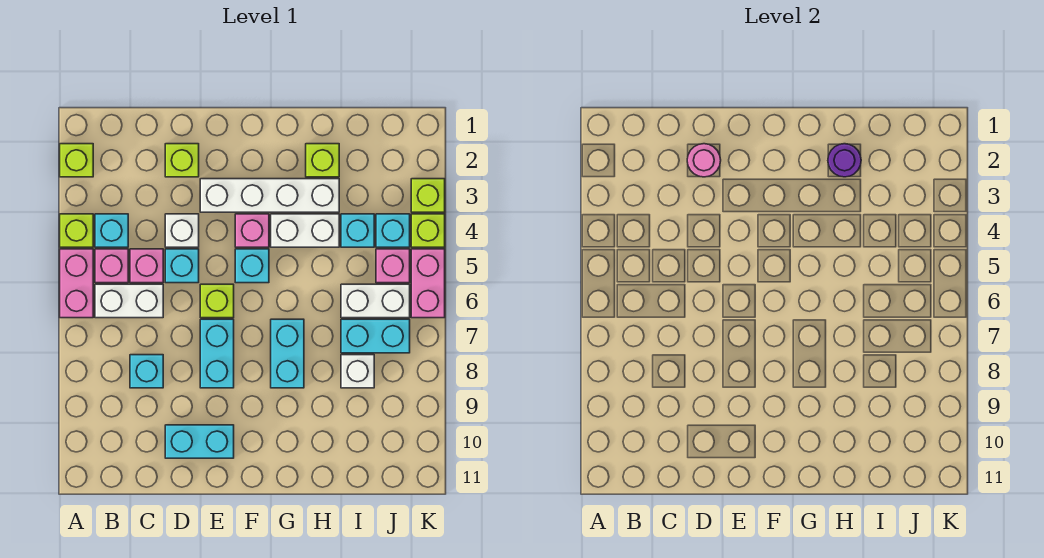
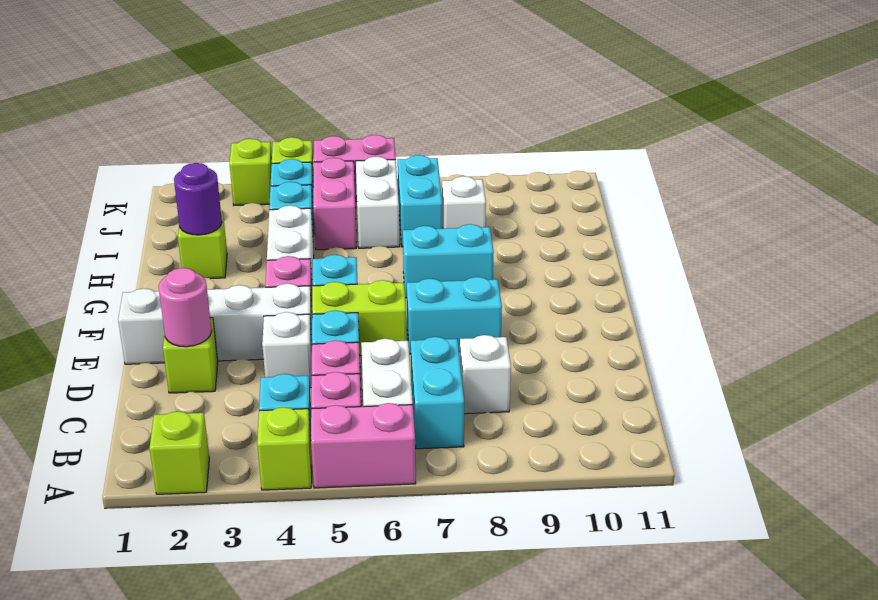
cyan 1x1 brick [130,355,163,388] -> white 1x1 brick [460,335,511,414]
cyan 1x2 brick [165,425,234,458] -> cyan 1x2 brick moved to [411,337,464,449]
white 1x4 brick [200,179,339,212] -> white 1x4 brick turned to [118,284,312,364]
lime 1x1 brick [200,284,234,318] -> lime 1x2 brick [312,280,407,356]
pink 1x1 brick [376,249,410,283] -> pink 1x2 brick [313,158,357,250]

